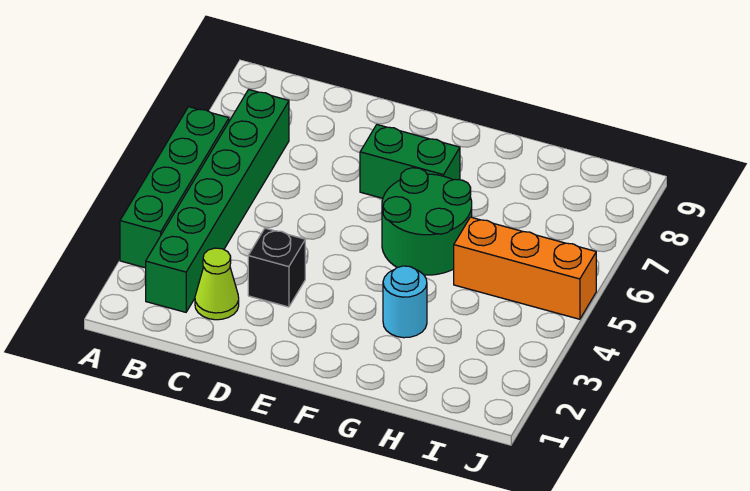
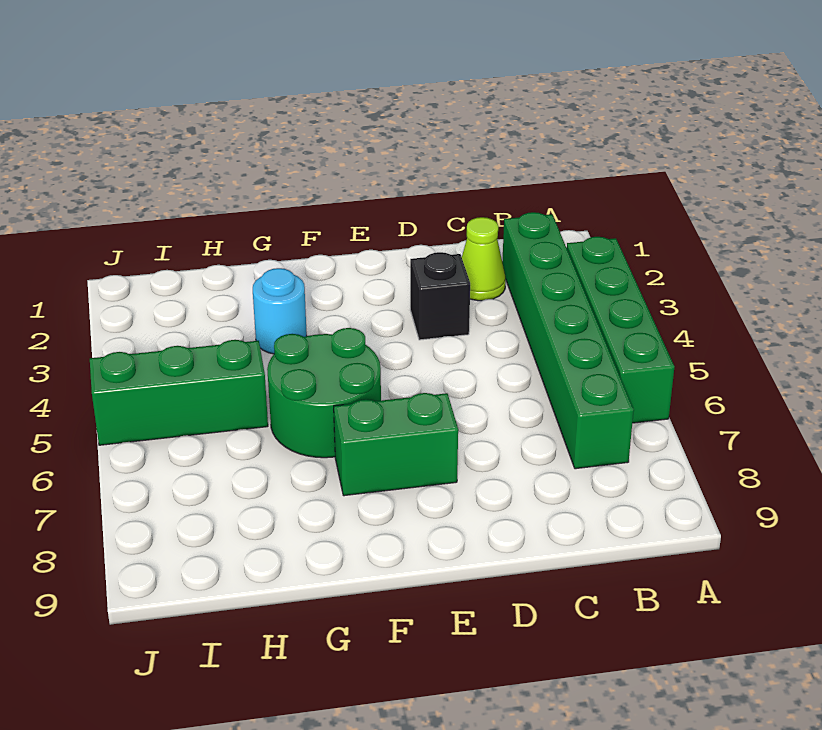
orange 1x3 brick [454,217,596,319] -> green 1x3 brick [90,340,268,445]

